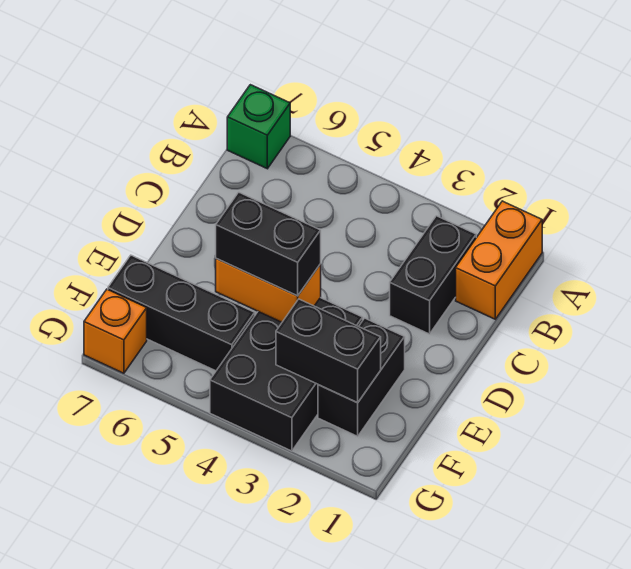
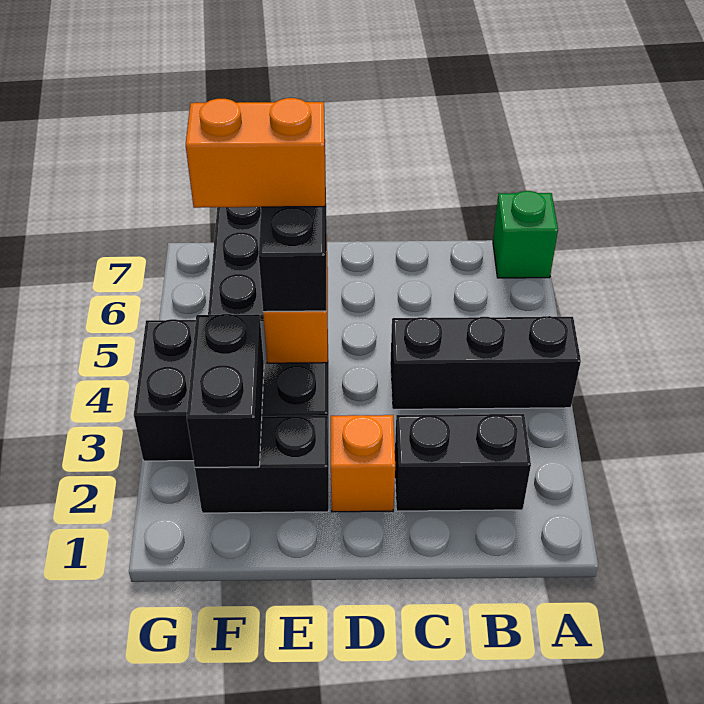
orange 1x2 brick [456,201,542,319] -> orange 1x2 brick moved to [186,98,325,208]
none -> black 1x3 brick [390,316,581,409]
orange 1x1 brick [84,289,147,373] -> orange 1x1 brick moved to [331,415,395,512]

